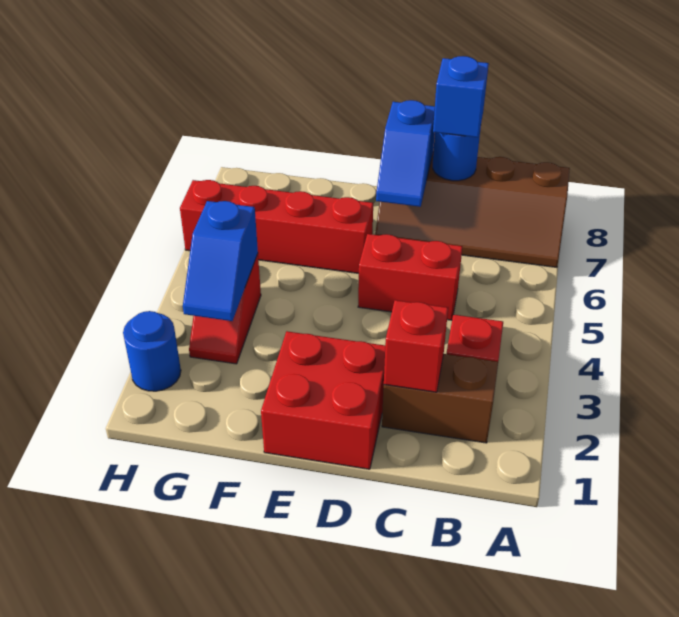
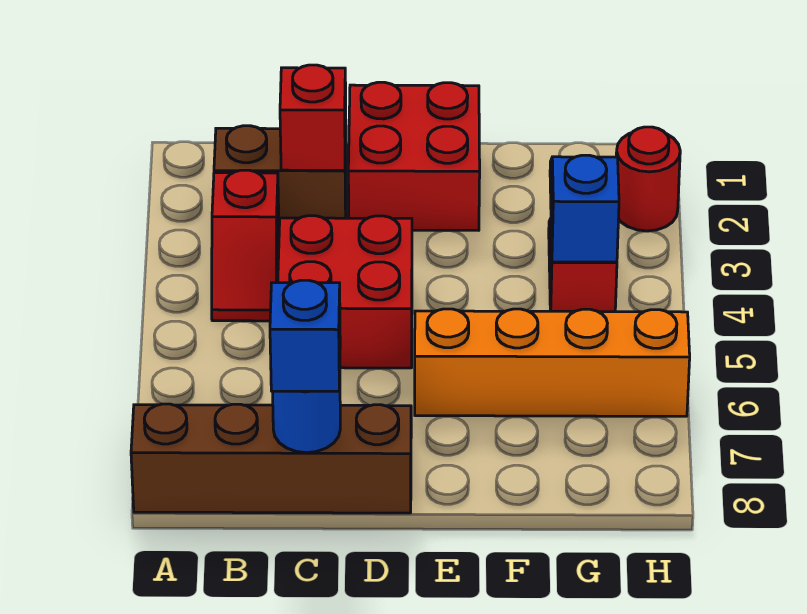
red 1x2 brick [358,234,462,320] -> red 2x2 brick [278,216,412,368]
blue 1x2 slope [376,100,435,207] -> none
red 1x4 brick [180,180,373,273] -> orange 1x4 brick [415,309,690,416]
blue 1x1 round brick [123,311,181,391] -> red 1x1 round brick [616,127,680,231]

